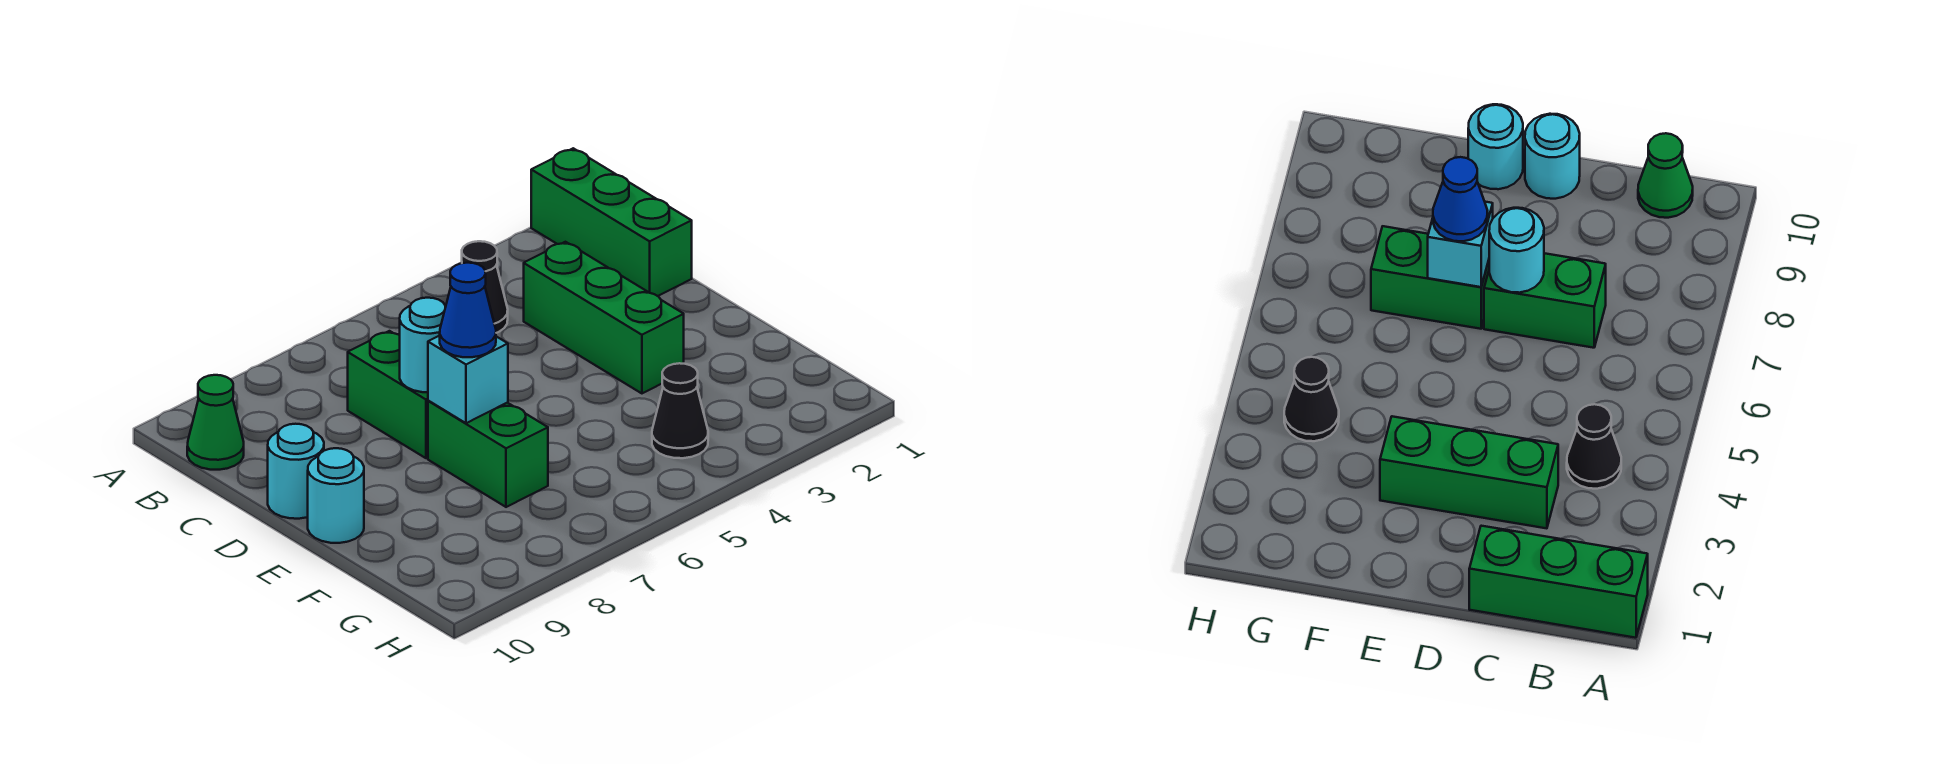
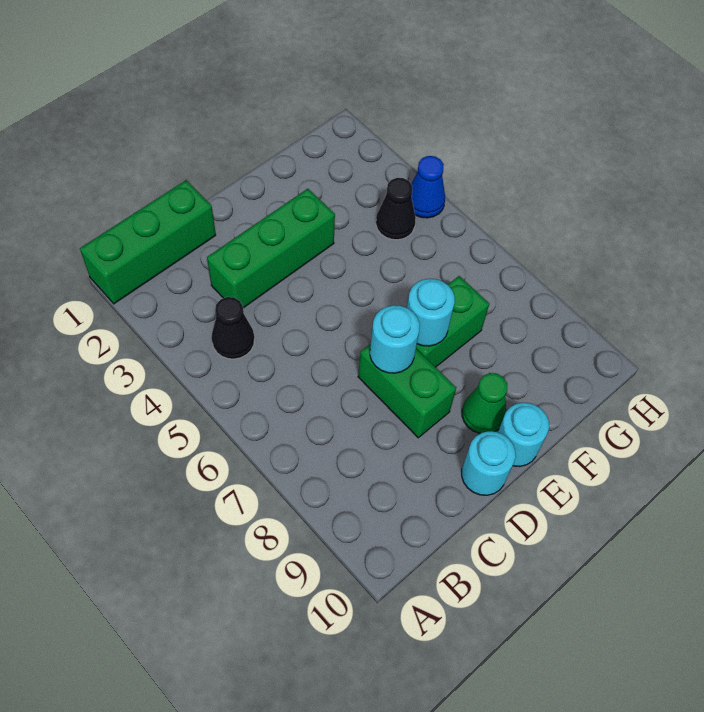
green 1x1 cone [187,375,244,470] -> green 1x1 cone moved to [462,373,507,434]
green 1x2 brick [348,331,428,458] -> green 1x2 brick turned to [358,344,456,438]
cyan 1x1 brick [428,335,508,423] -> cyan 1x1 round brick [407,279,455,346]
blue 1x1 cone [440,263,496,357] -> blue 1x1 cone moved to [411,156,445,218]

